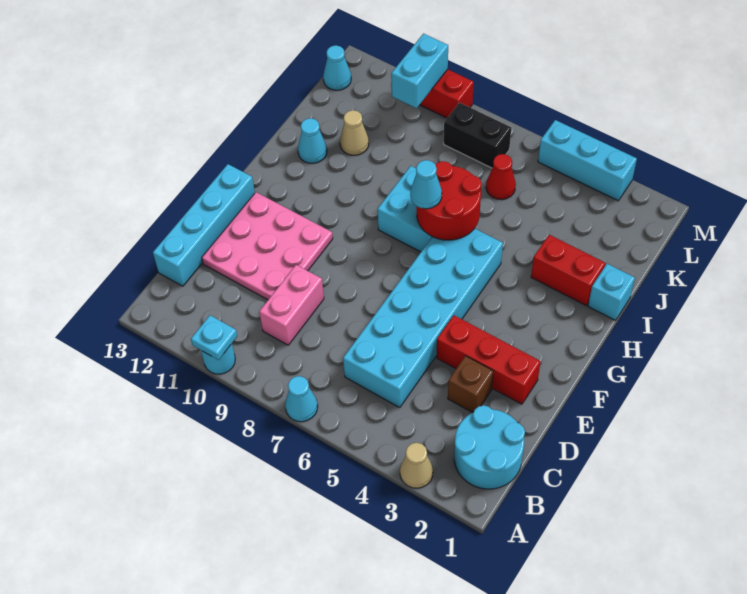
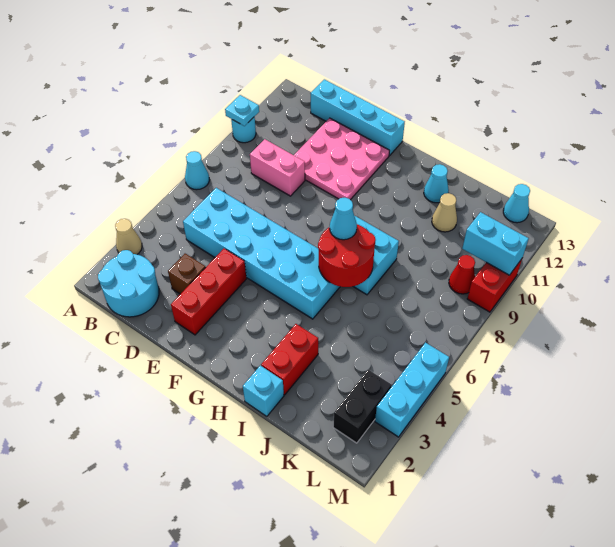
red 1x1 cone [486,154,516,200] -> red 1x1 cone moved to [449,255,475,294]
black 1x2 brick [444,103,511,168] -> black 1x2 brick moved to [333,370,392,443]

